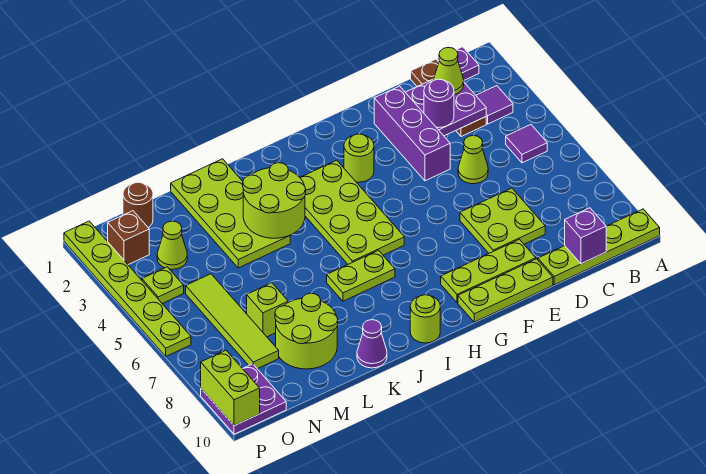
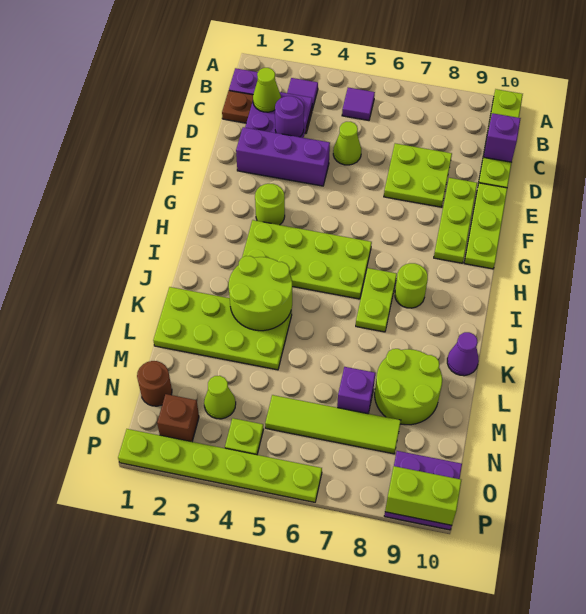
lime 1x1 round brick [410,295,440,343] -> lime 1x1 round brick moved to [395,263,428,308]
lime 1x1 brick [247,283,288,337] -> purple 1x1 brick [337,367,375,414]

